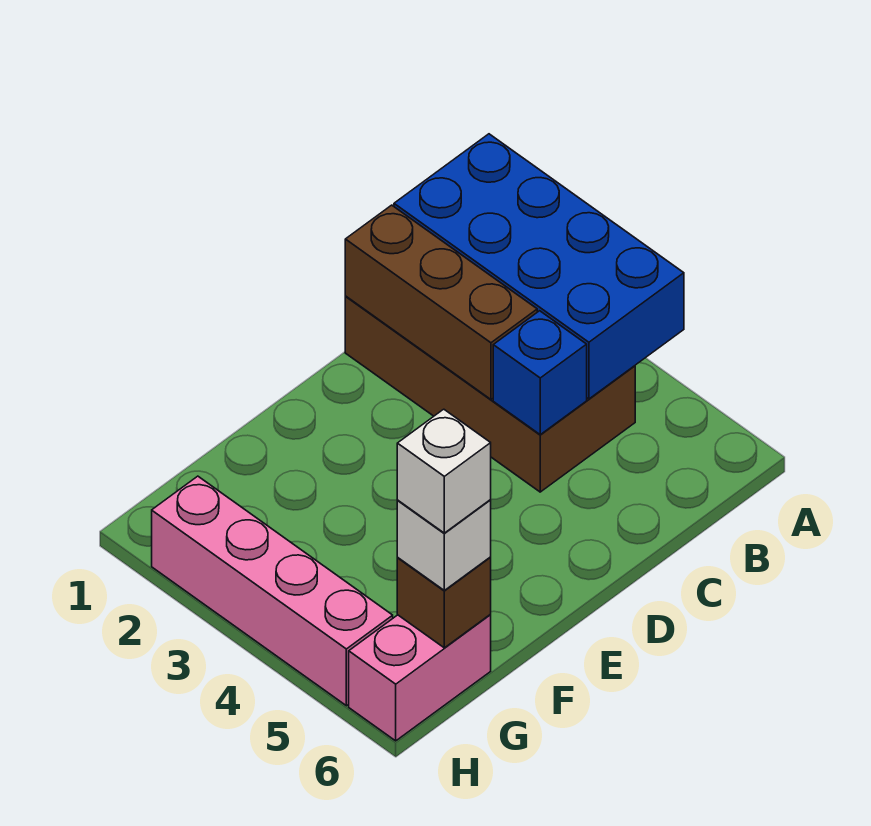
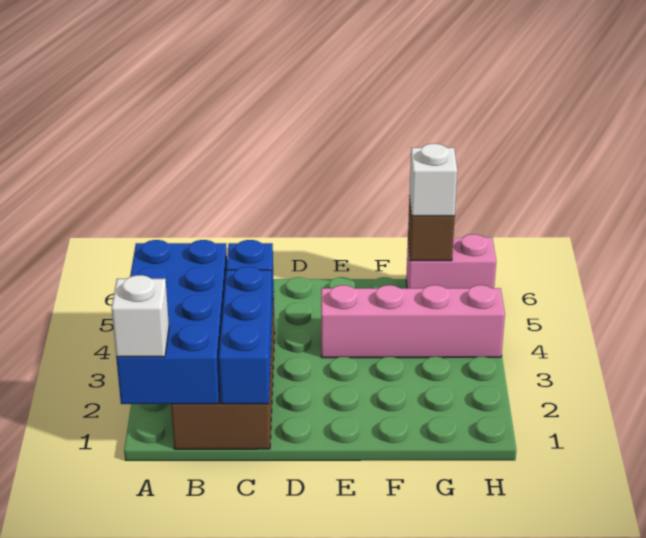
brown 1x3 brick [345,205,537,399] -> blue 1x3 brick [219,267,273,404]
white 1x1 brick [397,409,491,533] -> white 1x1 brick moved to [112,275,169,357]
pink 1x4 brick [152,476,393,706] -> pink 1x4 brick turned to [321,285,505,358]

